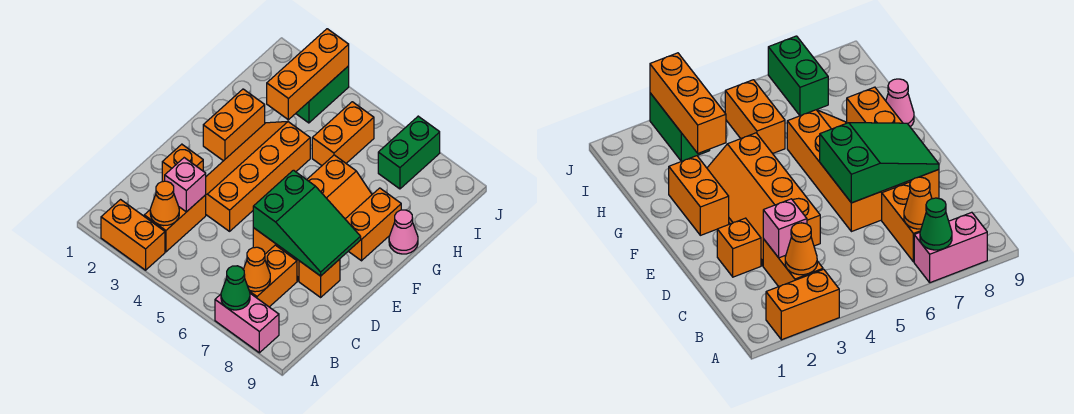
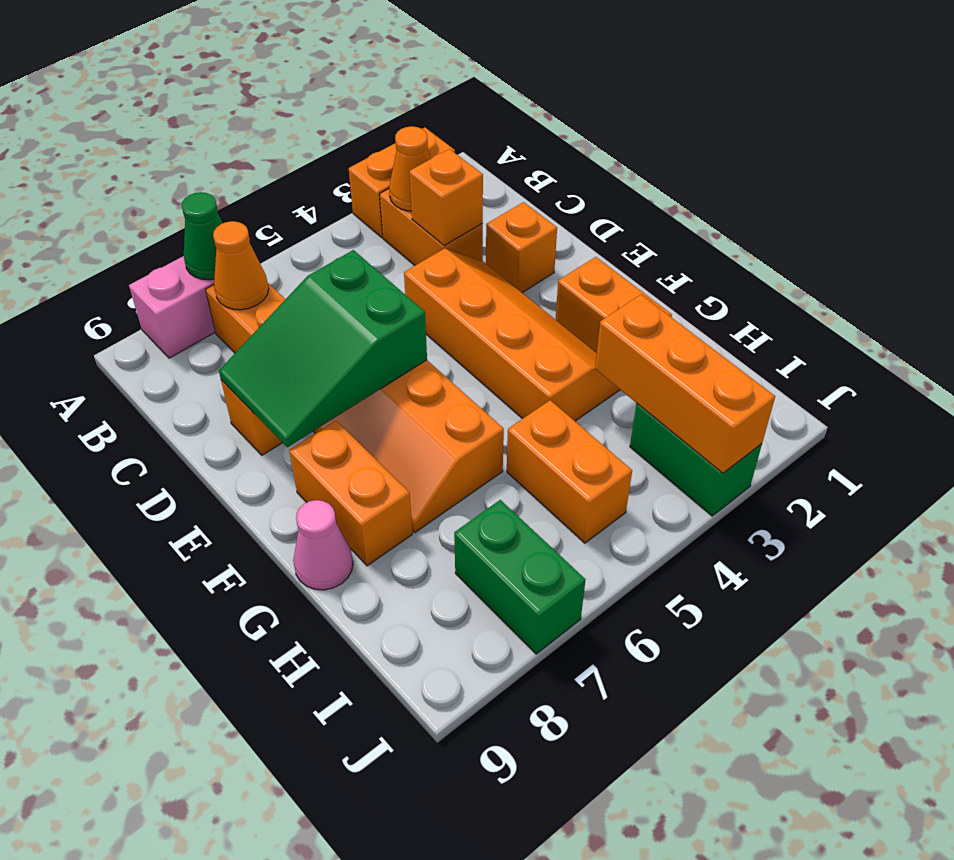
pink 1x1 brick [165,158,206,212] -> orange 1x1 brick [410,149,483,246]

